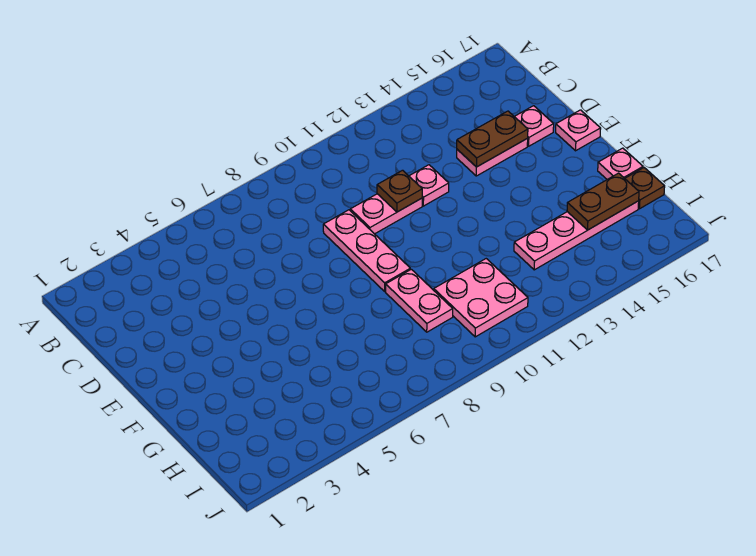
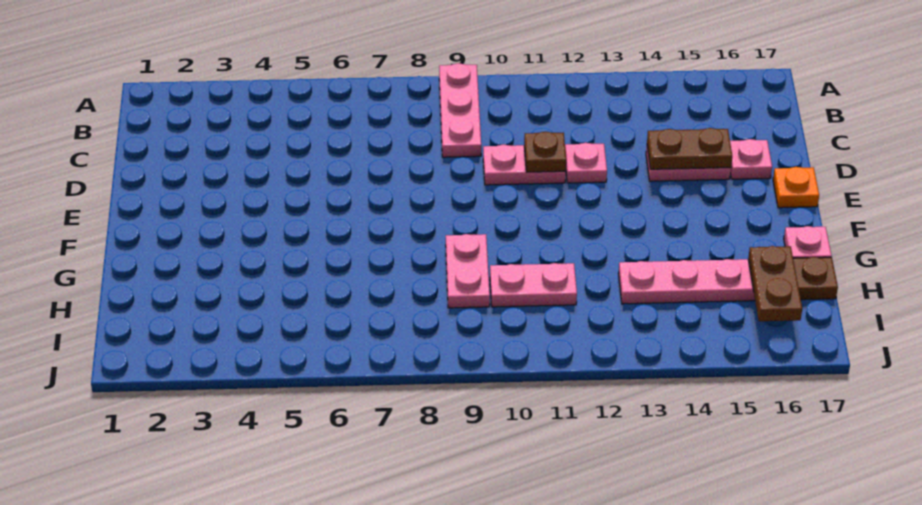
pink 1x3 plate [323,210,410,291] -> pink 1x3 plate moved to [439,63,481,157]
pink 1x1 plate [556,110,601,151] -> orange 1x1 plate [773,167,819,208]
pink 2x2 plate [434,259,528,337] -> pink 1x2 plate [490,263,577,307]
brown 1x2 plate [567,173,639,230] -> brown 1x2 plate turned to [748,246,802,321]

